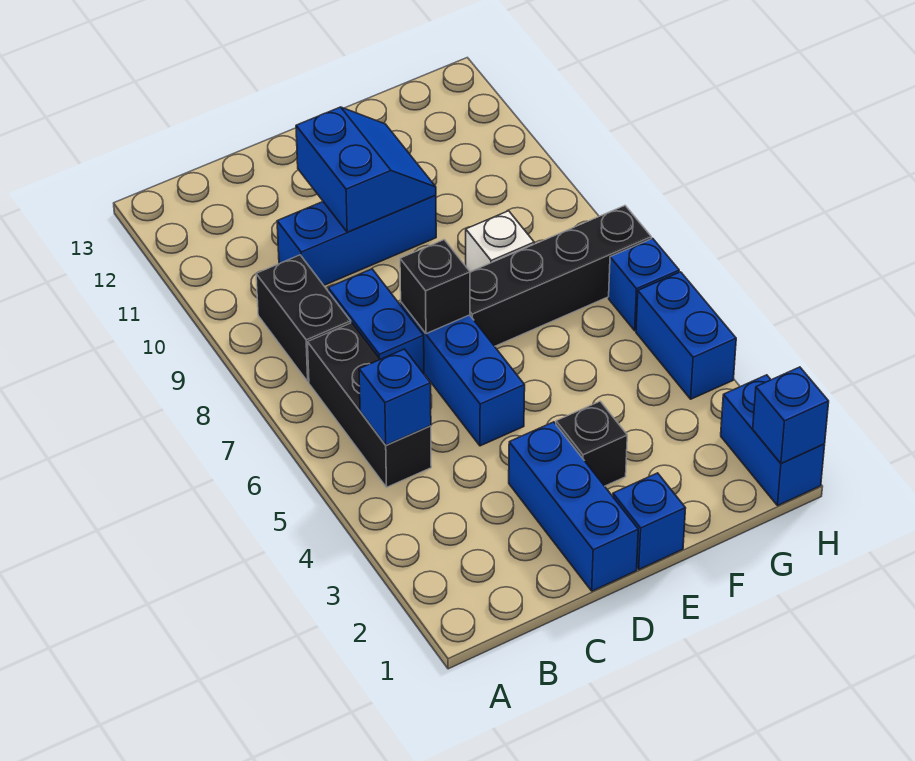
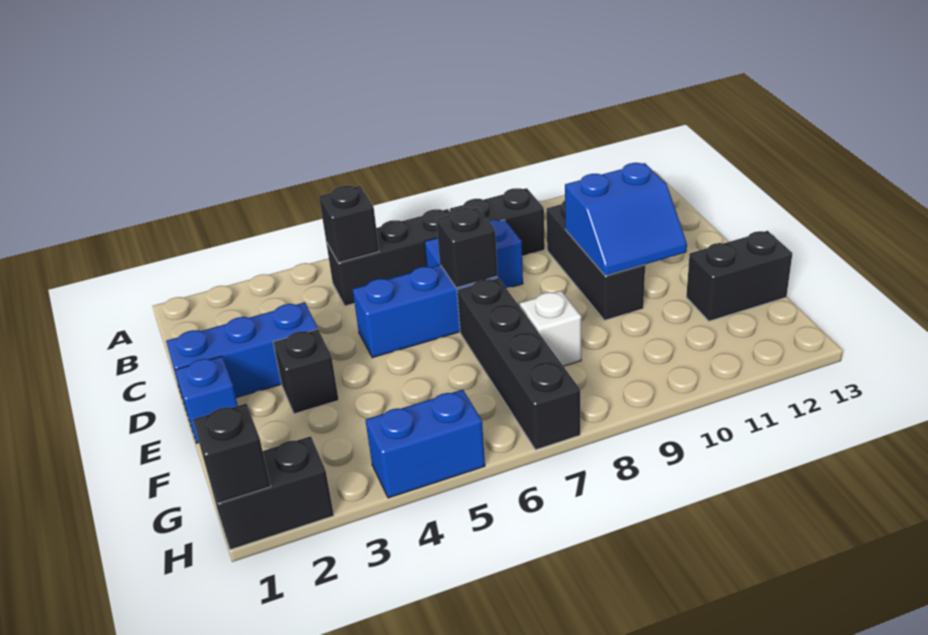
blue 1x1 brick [359,349,431,445] -> black 1x1 brick [319,186,379,263]
blue 1x3 brick [277,195,436,285] -> black 1x3 brick [547,201,645,320]
none -> black 1x2 brick [686,231,793,321]
blue 1x2 brick [721,375,825,505] -> black 1x2 brick [208,436,334,550]
blue 1x1 brick [753,367,829,463] -> black 1x1 brick [193,403,271,504]
blue 1x1 brick [609,238,679,331] -> none

